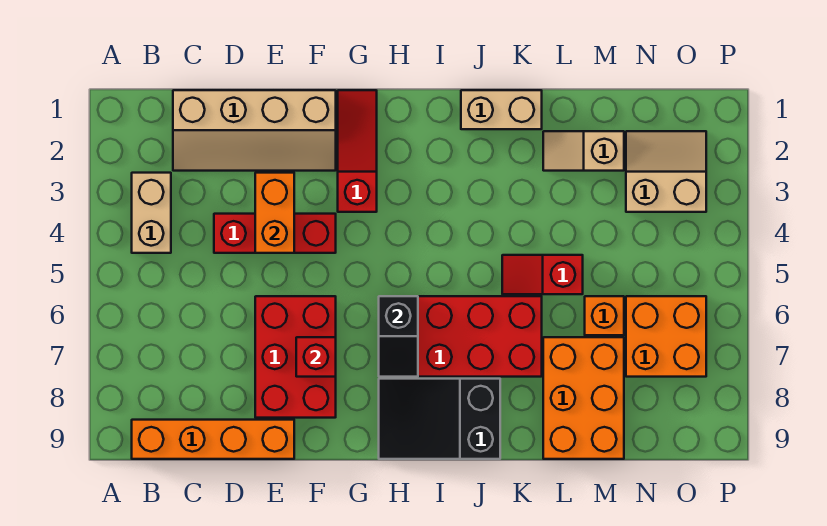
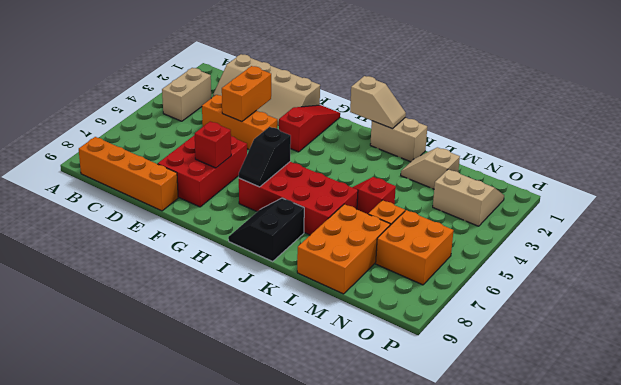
red 1x3 brick [214,214,336,253] -> orange 1x3 brick [202,95,277,150]
black 2x3 slope [379,379,500,459] -> black 2x2 slope [228,198,304,261]
none -> tan 1x2 slope [350,76,406,129]

